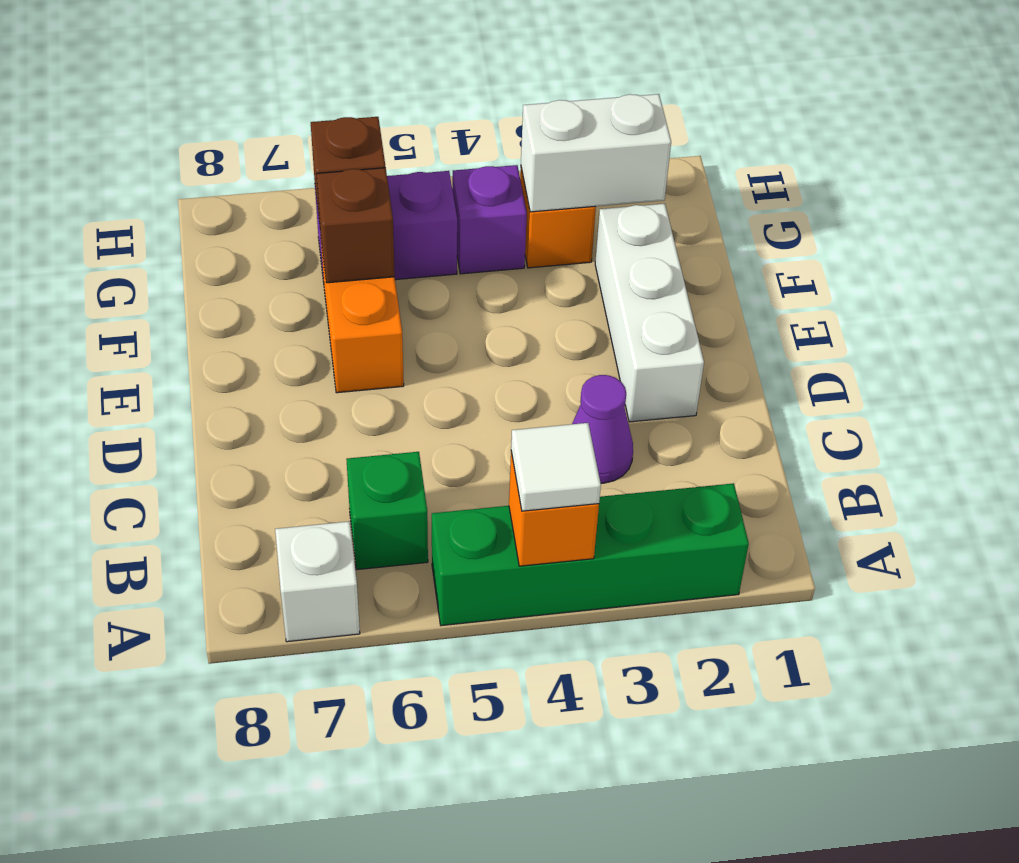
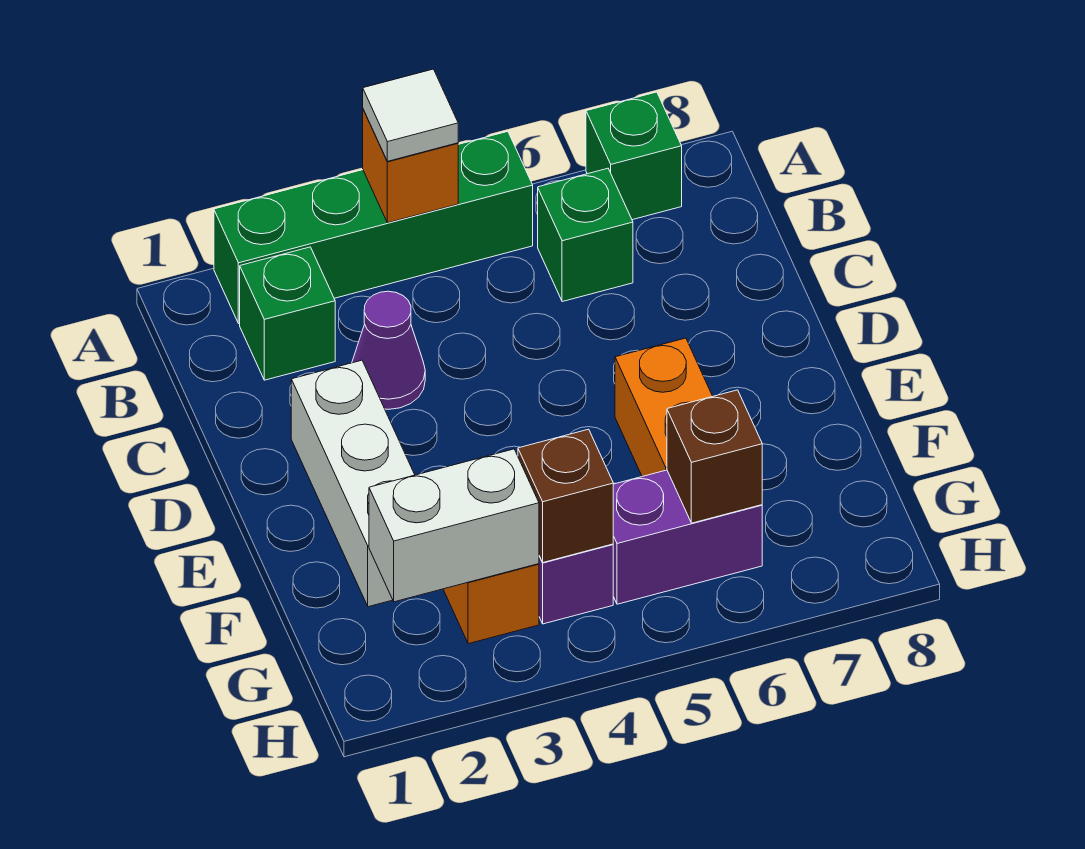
white 1x1 brick [275,521,360,642] -> green 1x1 brick [586,92,682,220]
none -> green 1x1 brick [240,247,335,380]
brown 1x1 brick [316,168,395,283] -> brown 1x1 brick moved to [518,429,613,562]

